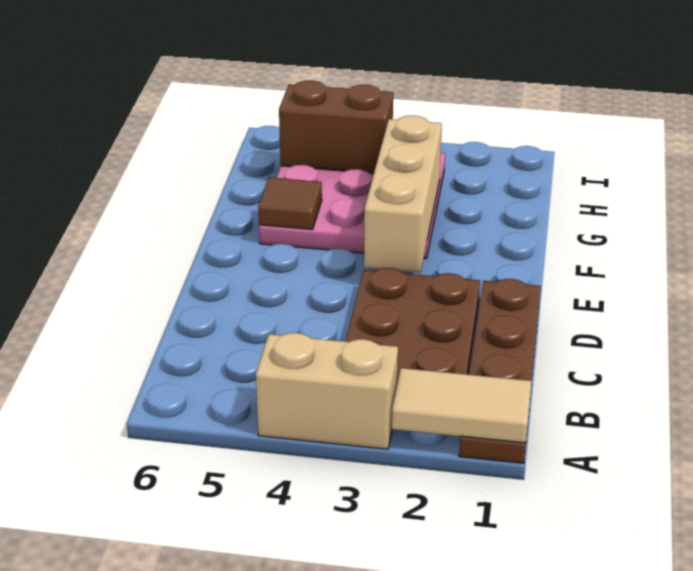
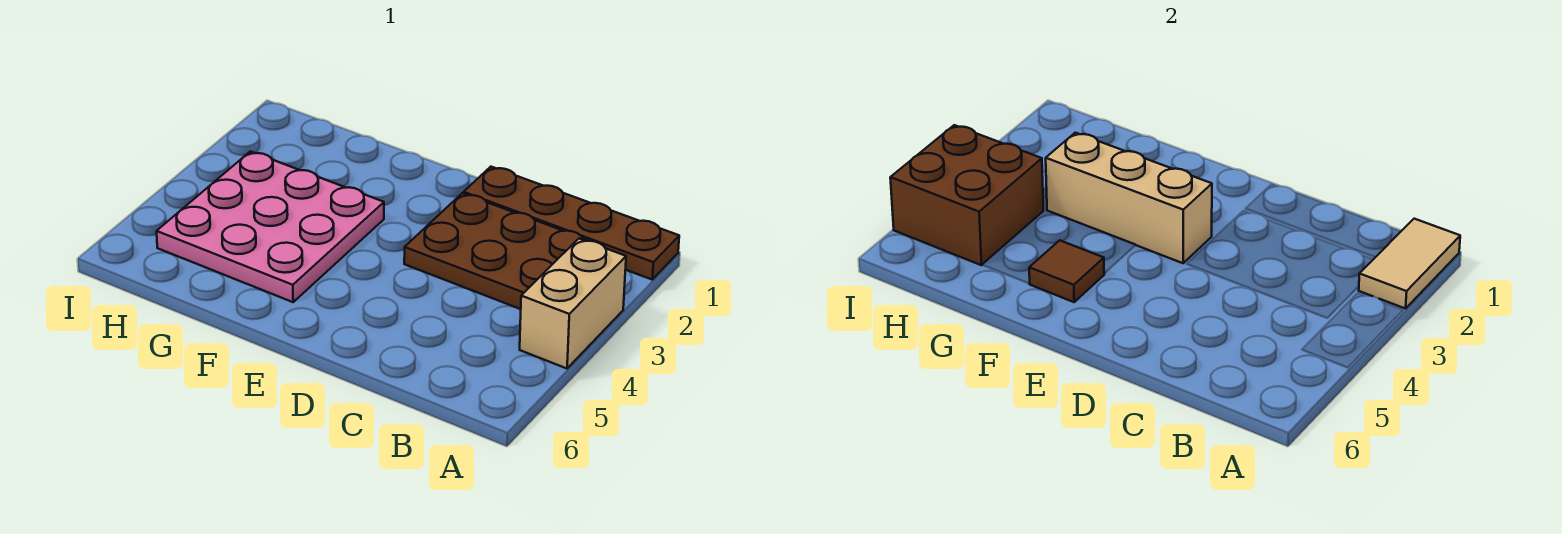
brown 1x2 brick [279,80,393,173] -> brown 2x2 brick [890,125,1043,265]

